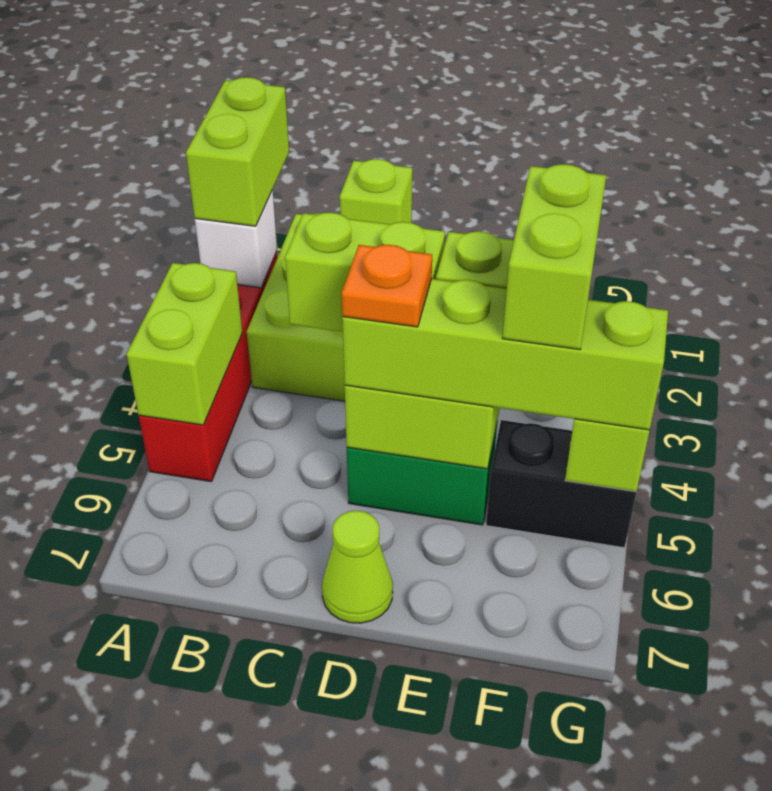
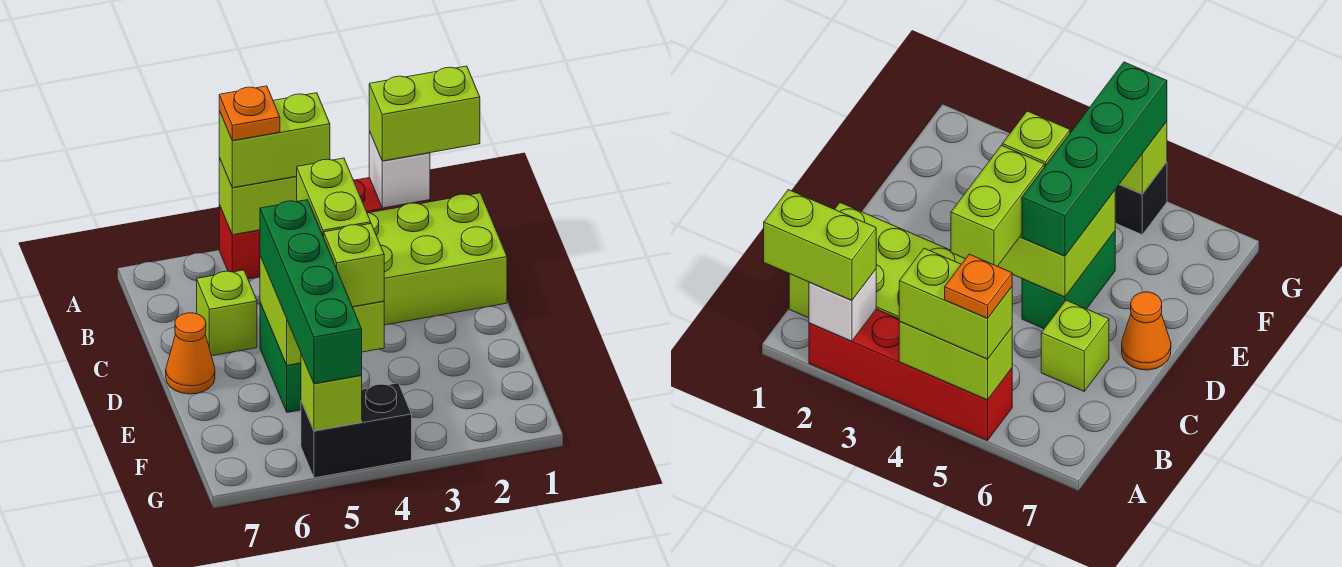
lime 1x1 brick [340,159,412,224] -> lime 1x1 brick moved to [197,270,257,356]
lime 1x4 brick [342,279,668,430] -> green 1x4 brick [260,200,362,384]
orange 1x1 plate [342,245,432,327] -> orange 1x1 plate moved to [219,86,280,141]
lime 1x1 cone [322,511,393,623] -> orange 1x1 cone [166,313,215,394]
lime 1x2 brick [502,164,606,350] -> lime 1x2 brick moved to [219,93,330,188]
black 1x2 brick [486,420,636,548] -> black 1x2 brick turned to [301,383,412,478]

